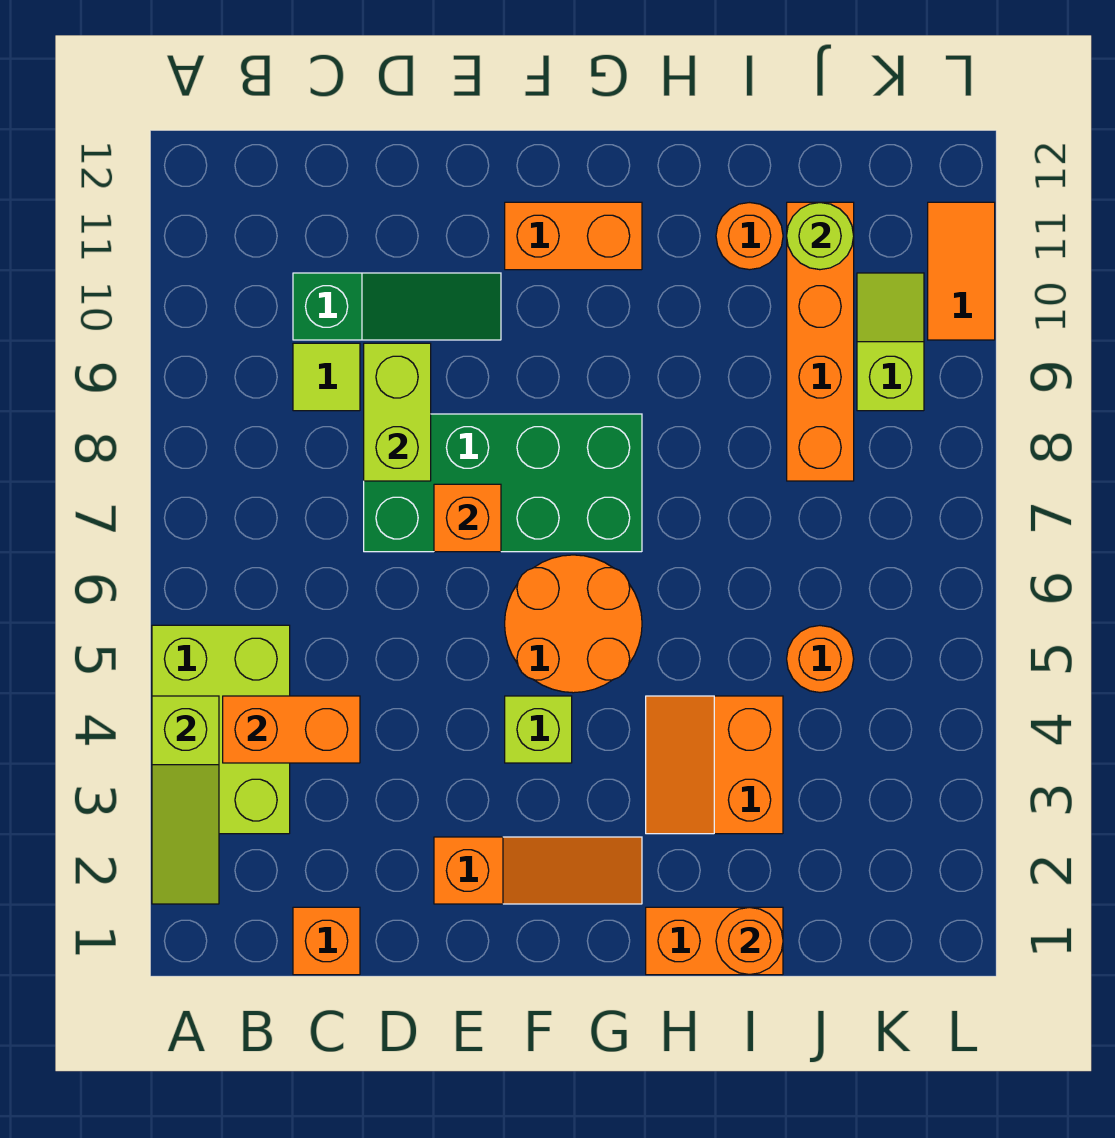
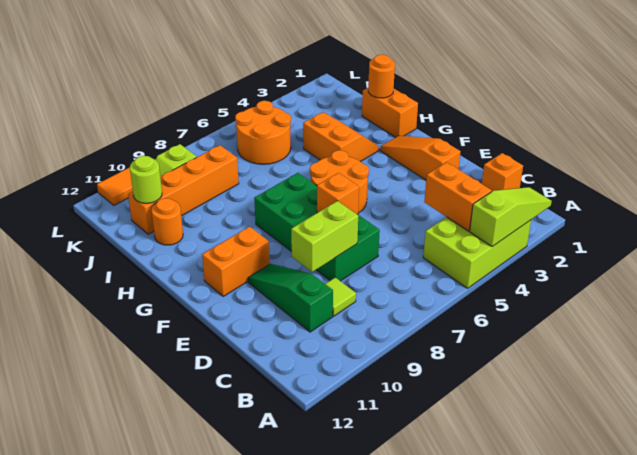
lime 1x1 brick [505,696,572,763] -> none
orange 1x2 brick [505,202,642,270] -> orange 1x2 brick turned to [202,227,270,296]
orange 2x2 slope [646,696,783,834] -> orange 2x2 slope turned to [303,112,379,162]
orange 1x1 round brick [787,626,854,693] -> orange 2x2 round brick [235,101,291,164]

